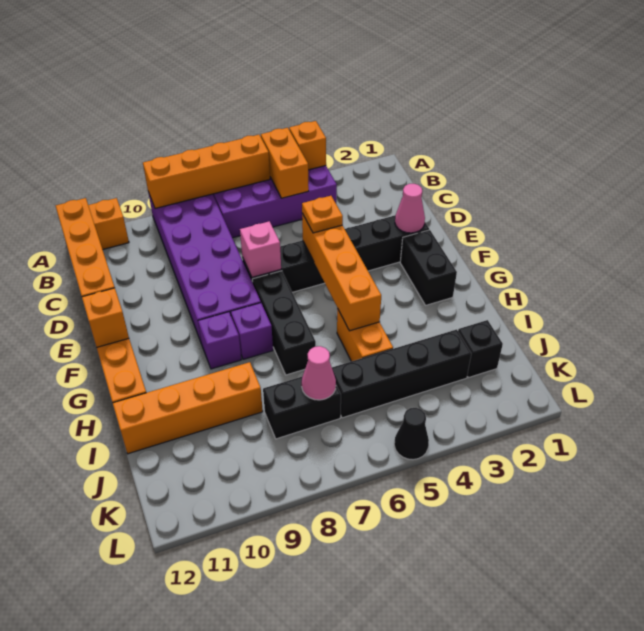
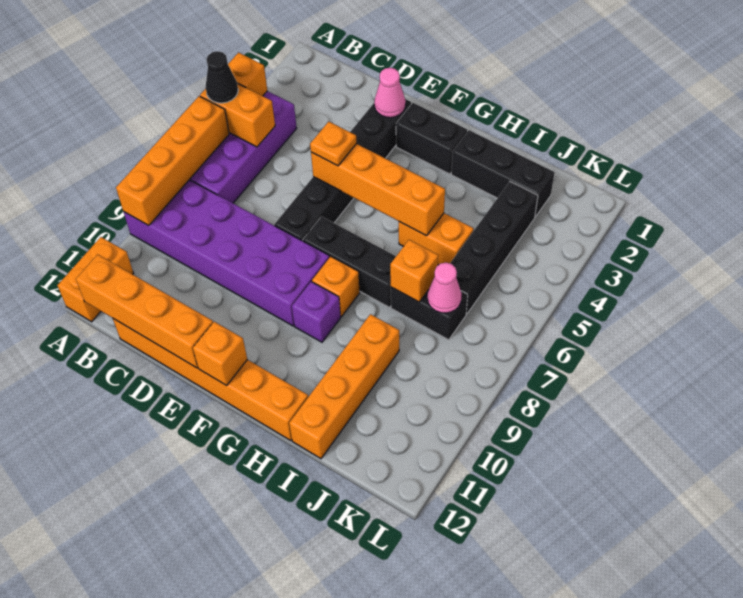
pink 1x1 brick [240,221,281,277] -> none
purple 1x1 brick [231,303,273,359] -> orange 1x1 brick [312,257,360,317]
none -> orange 1x1 brick [390,240,438,302]
black 1x1 brick [458,320,503,378] -> black 1x3 brick [451,130,555,217]
black 1x2 brick [263,376,341,439] -> black 1x2 brick turned to [391,287,468,340]
black 1x1 cone [394,408,429,460] -> black 1x1 cone moved to [206,51,238,103]

